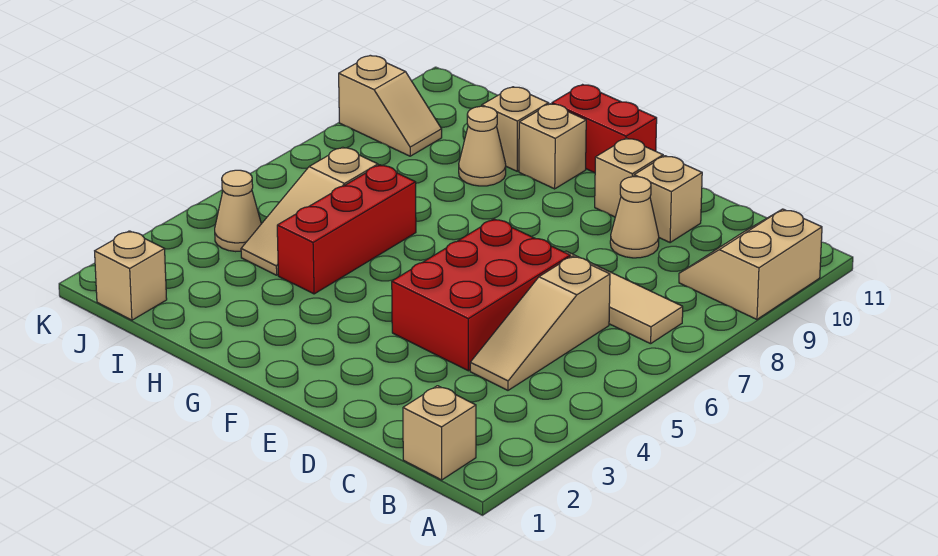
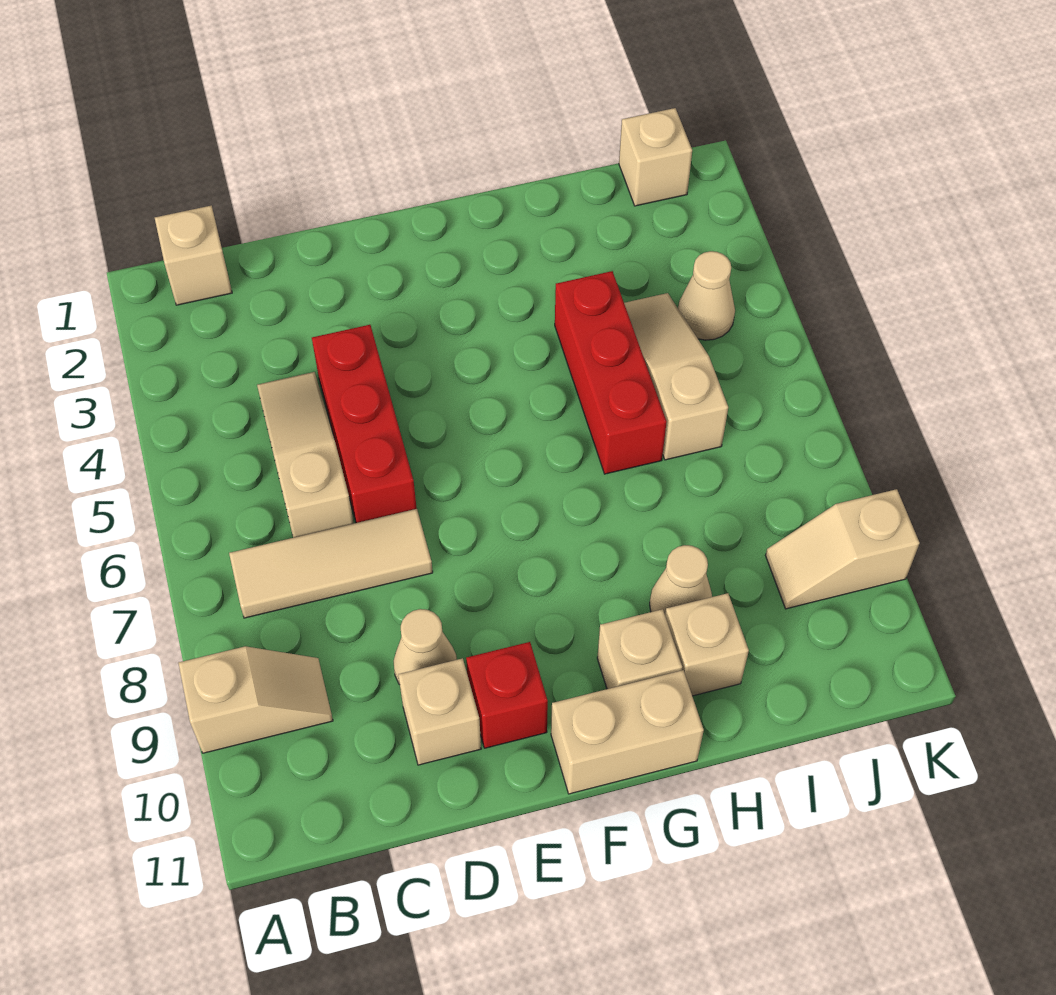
tan 2x2 slope [679,209,822,319] -> tan 1x2 slope [178,646,333,753]
red 2x3 brick [392,219,570,371] -> red 1x3 brick [312,325,417,523]
tan 1x1 brick [595,138,663,217] -> red 1x1 brick [466,642,548,748]
red 1x2 brick [552,85,657,173] -> tan 1x2 brick [551,670,704,794]

